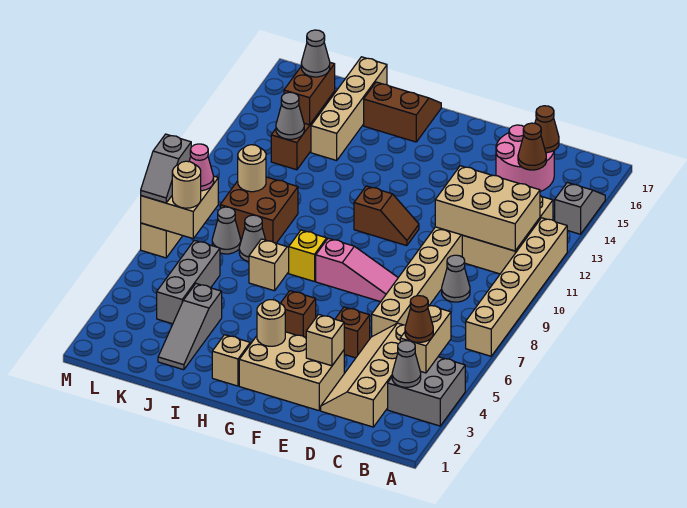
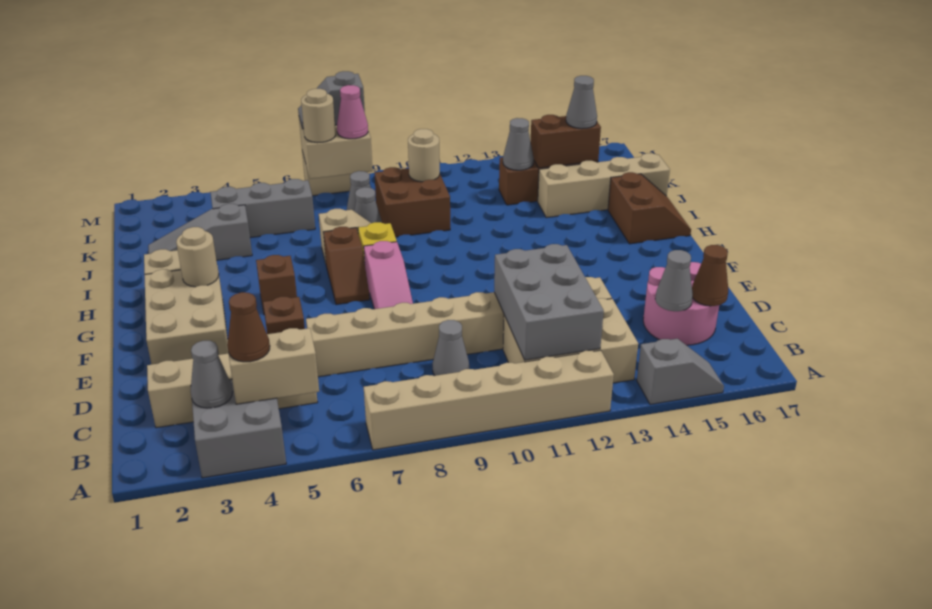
tan 2x3 brick [435,166,540,251] -> grey 2x3 brick [494,244,604,360]
brown 1x1 cone [518,123,546,170] -> grey 1x1 cone [655,250,693,311]
tan 1x1 brick [306,314,344,366] -> none
brown 1x2 slope [354,186,419,246] -> brown 1x2 slope moved to [323,227,370,305]

